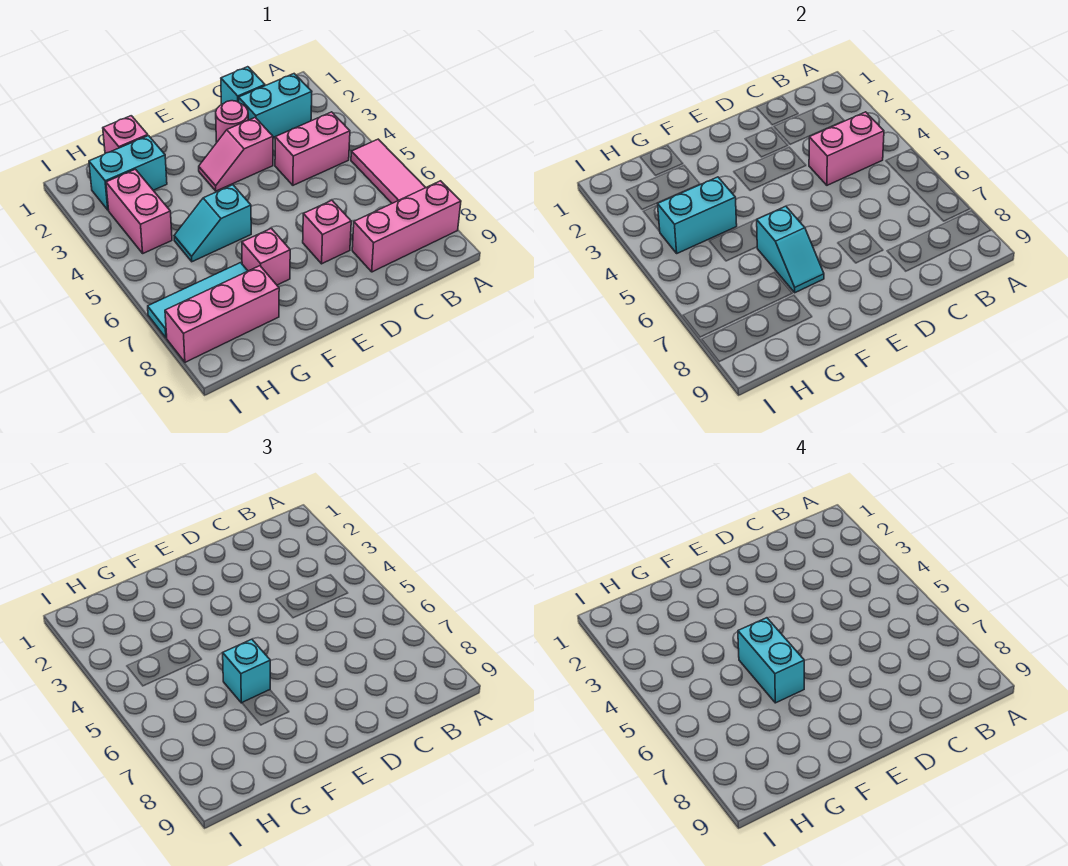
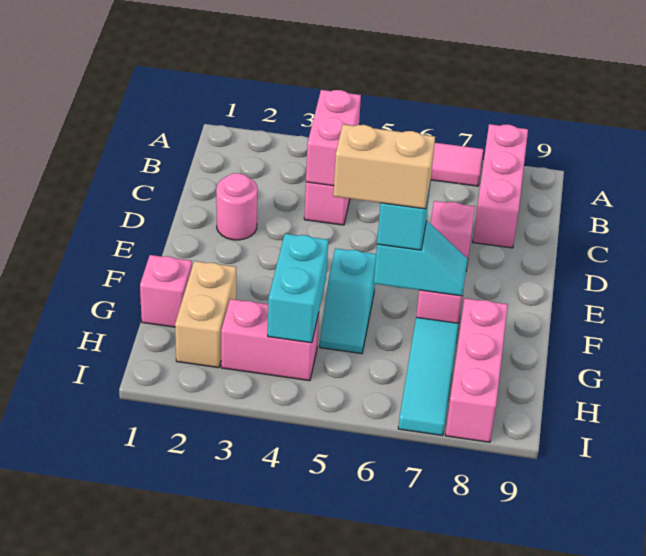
cyan 1x2 brick [239,74,312,138] -> none
cyan 1x1 brick [221,67,265,105] -> none
pink 1x2 slope [199,117,273,191] -> none
cyan 1x2 brick [738,618,804,703] -> tan 1x2 brick [333,124,435,209]
cyan 1x2 brick [89,136,167,210] -> tan 1x2 brick [175,261,236,368]

